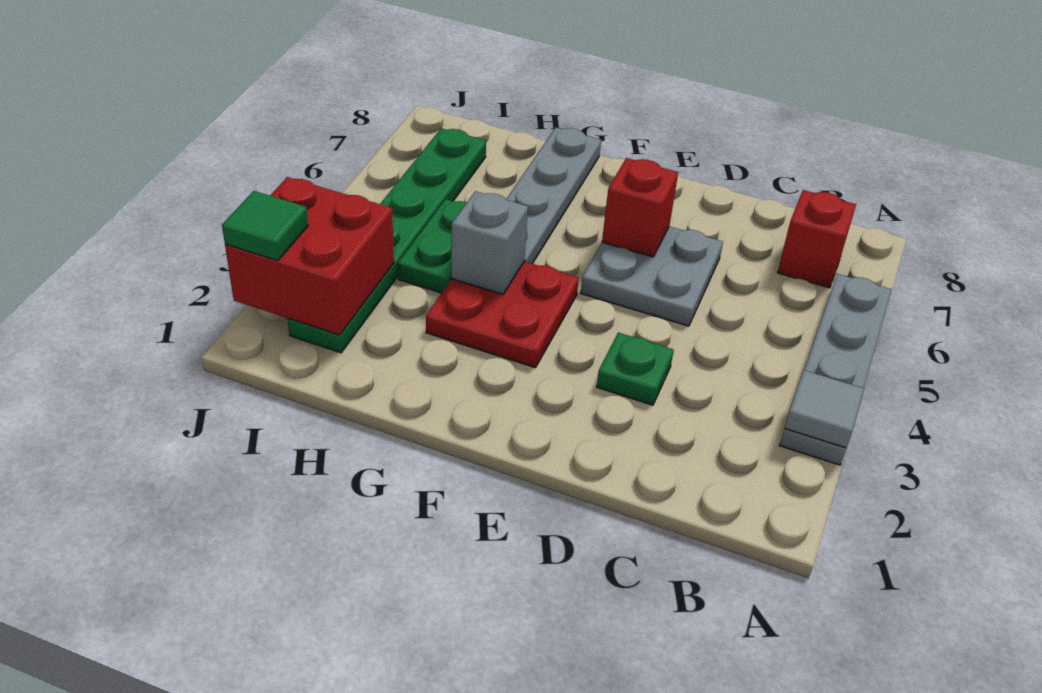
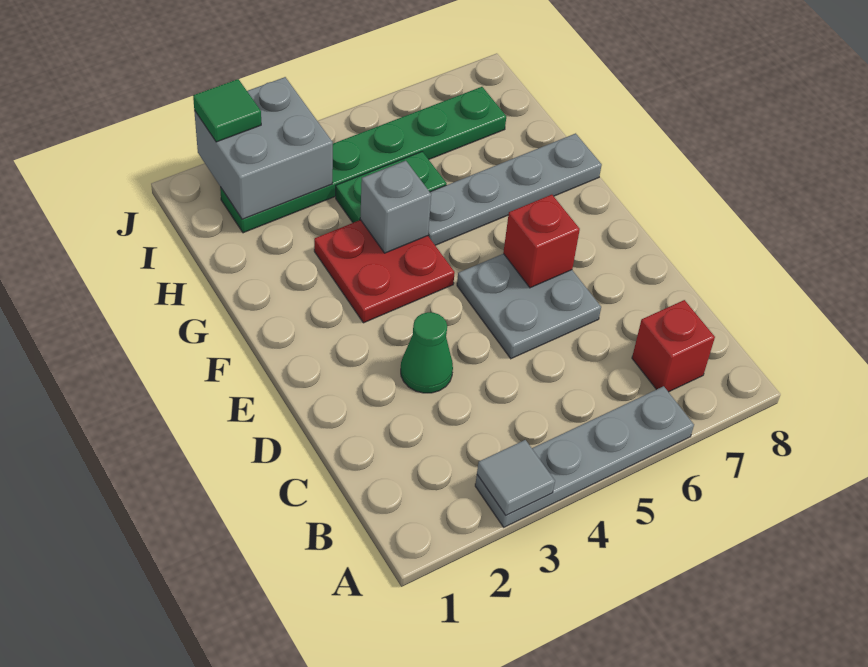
green 1x1 plate [597,333,674,405] -> green 1x1 cone [401,312,453,393]
red 2x2 brick [225,177,394,335] -> grey 2x2 brick [194,77,333,219]

